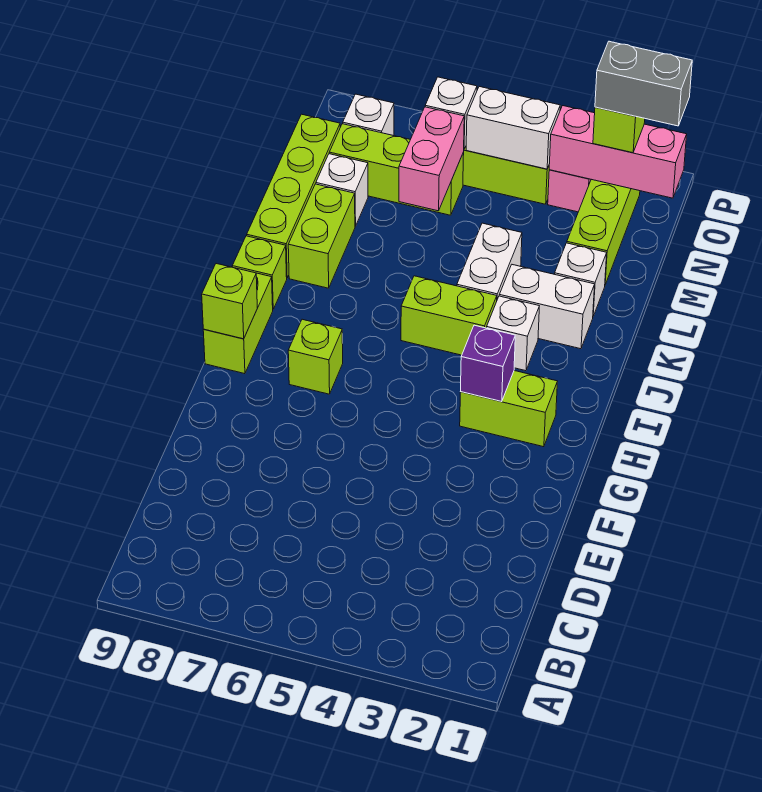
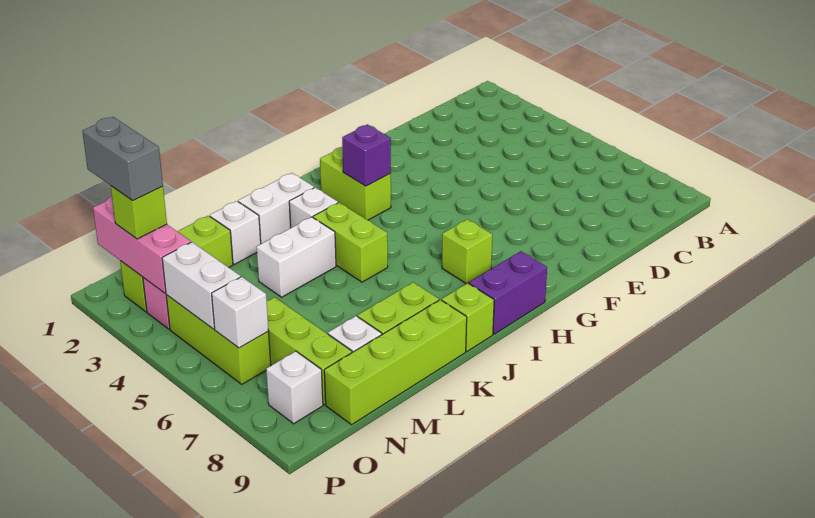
lime 1x2 brick [203,273,273,374] -> purple 1x2 brick [469,251,547,334]
lime 1x1 brick [202,264,257,339] -> none
white 1x2 brick [499,265,595,349] -> white 1x2 brick turned to [238,173,314,244]
pink 1x2 brick [399,107,464,211] -> none

